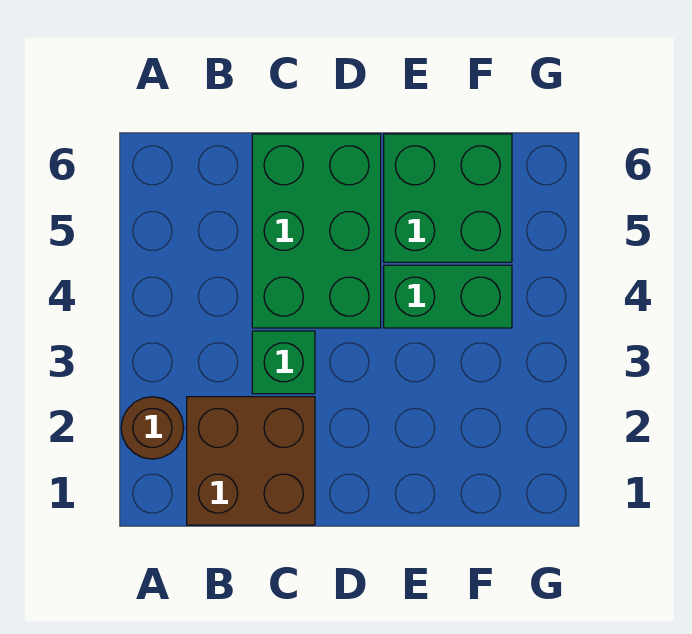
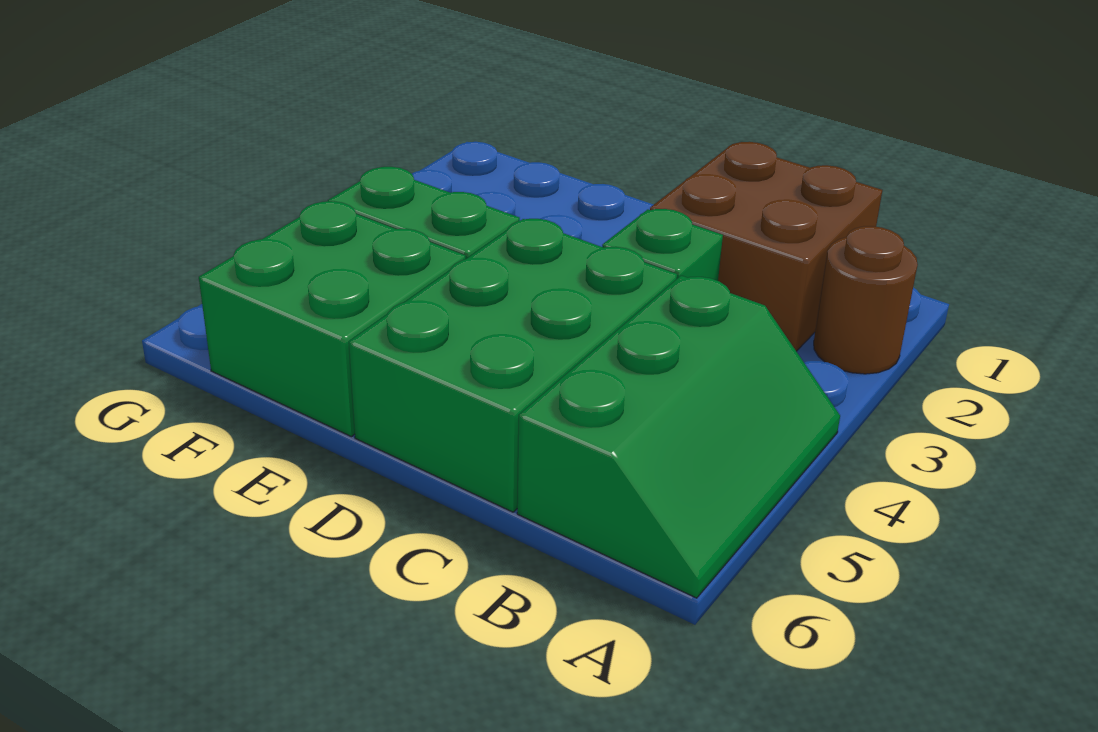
none -> green 2x3 slope [517,276,840,598]

